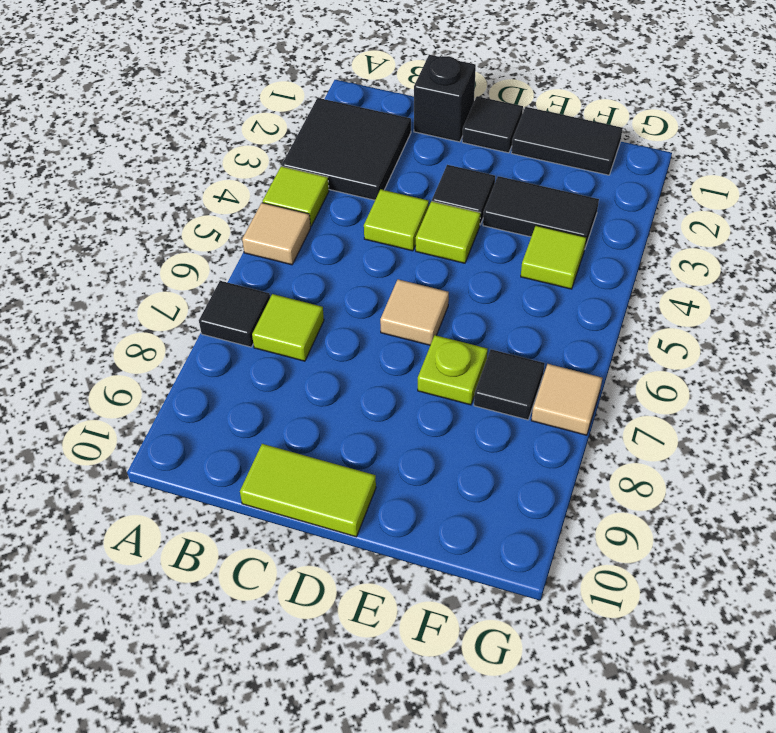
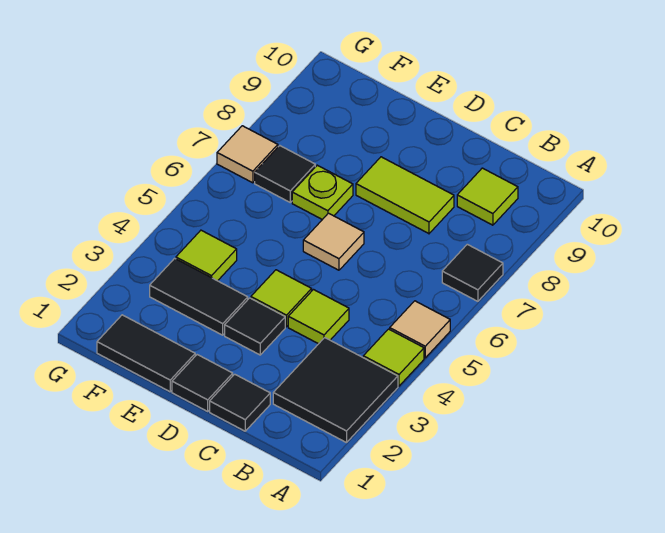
lime 1x1 tile [252,294,324,361] -> lime 1x1 tile moved to [457,168,518,225]
black 1x1 brick [414,55,476,142] -> black 1x1 tile [210,374,270,431]
lime 1x2 tile [240,444,376,537] -> lime 1x2 tile moved to [356,157,454,234]

